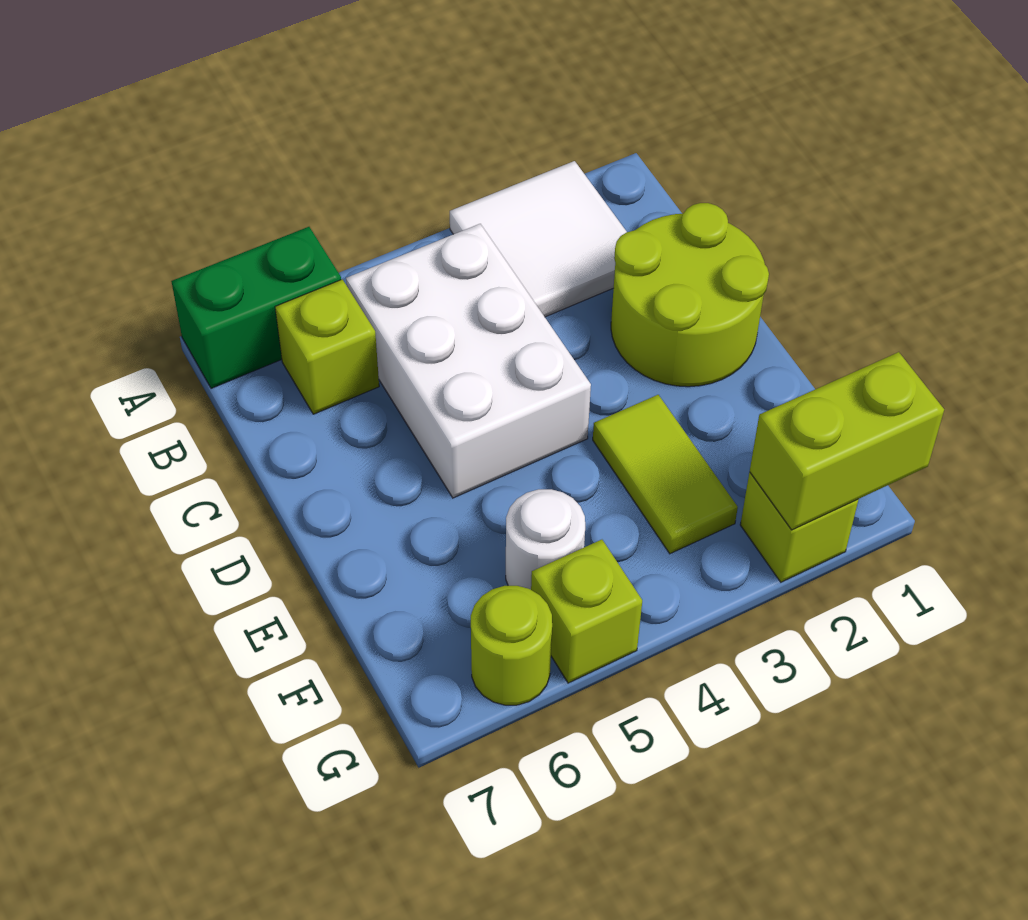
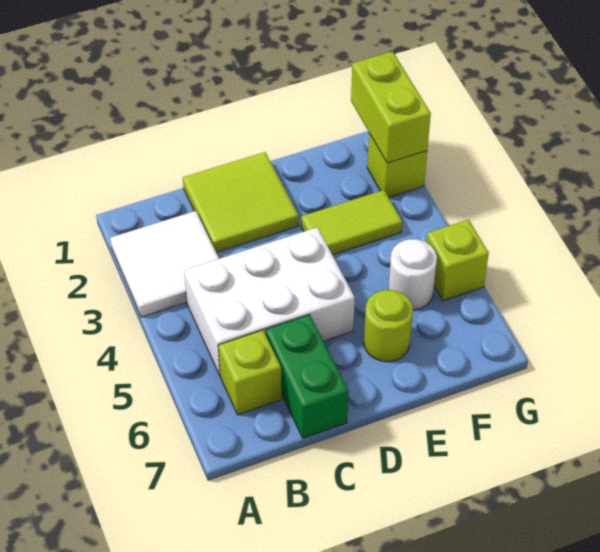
green 1x2 brick [171,227,341,388] -> green 1x2 brick moved to [266,315,348,438]
lime 2x2 round brick [611,203,769,387] -> lime 2x2 tile [183,152,299,253]
lime 1x1 round brick [471,586,552,705] -> lime 1x1 round brick moved to [364,290,413,362]

